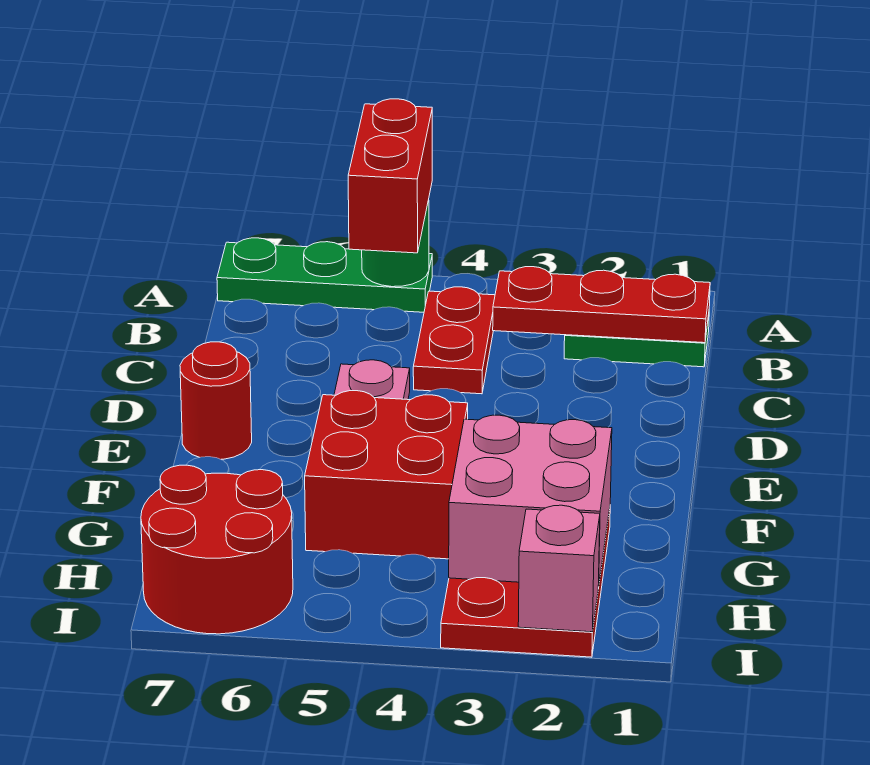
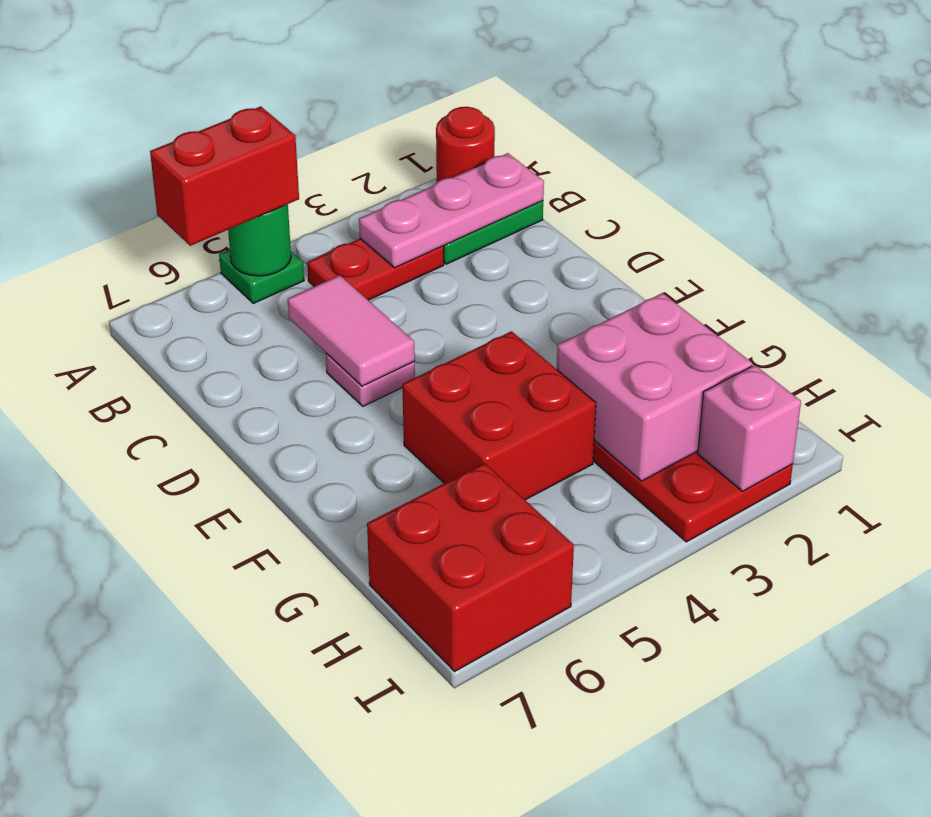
green 1x3 plate [217,238,432,312] -> green 1x1 plate [219,249,304,303]
red 1x2 brick [348,99,432,253] -> red 1x2 brick turned to [150,106,299,246]
red 1x3 plate [493,267,710,343] -> pink 1x3 plate [359,153,544,268]
red 1x2 plate [413,287,495,394] -> red 1x2 plate turned to [307,239,444,300]
none -> pink 1x2 tile [288,275,415,386]
red 1x1 round brick [180,342,252,459] -> red 1x1 round brick moved to [436,107,495,182]
red 2x2 round brick [141,465,293,634] -> red 2x2 brick [367,463,574,671]

